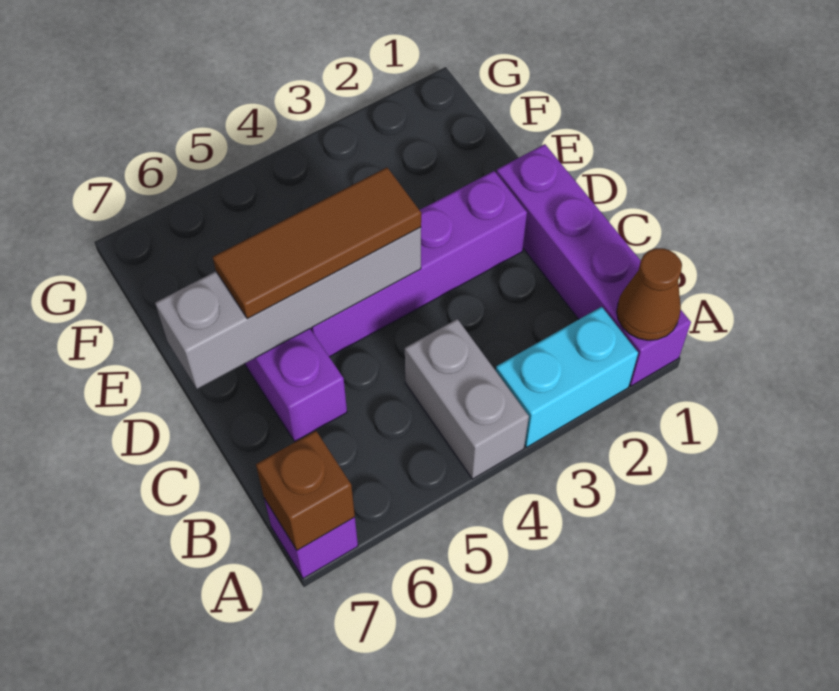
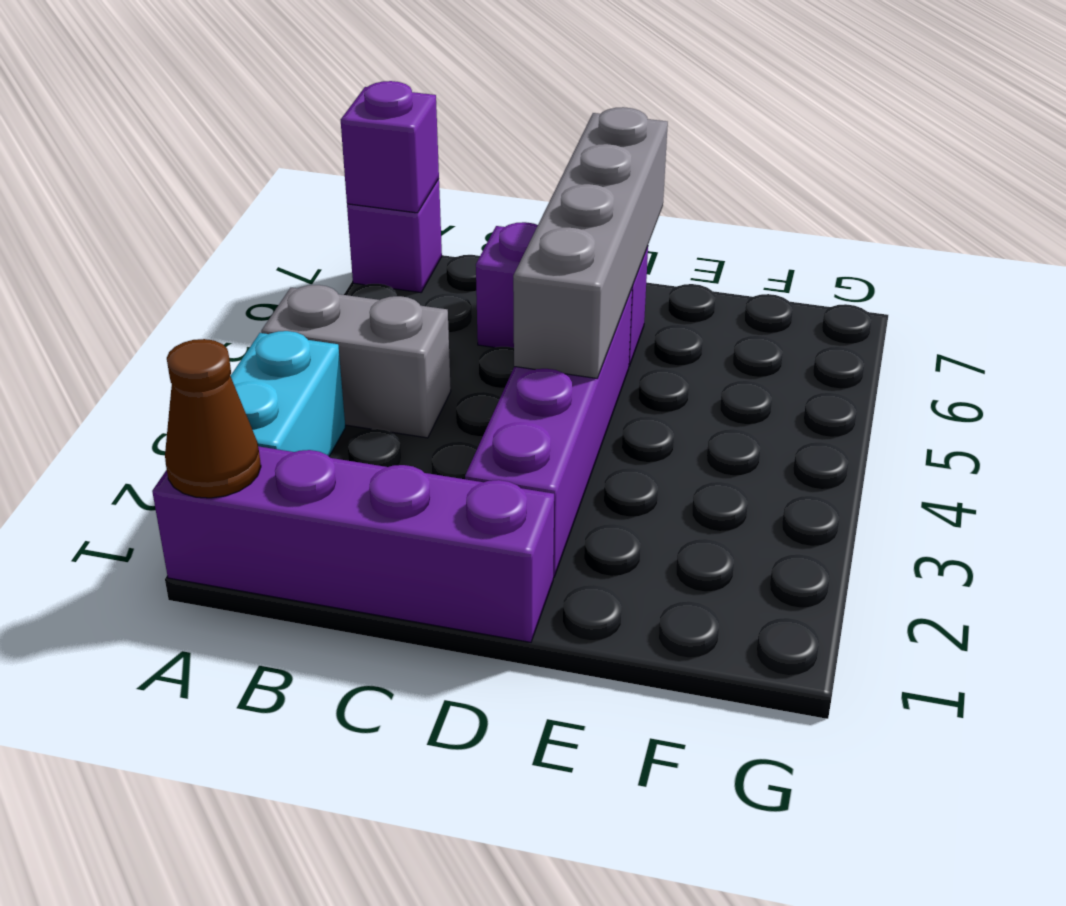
brown 1x1 brick [256,431,355,550] -> purple 1x1 brick [341,81,439,213]
brown 1x3 tile [213,168,421,319] -> none

